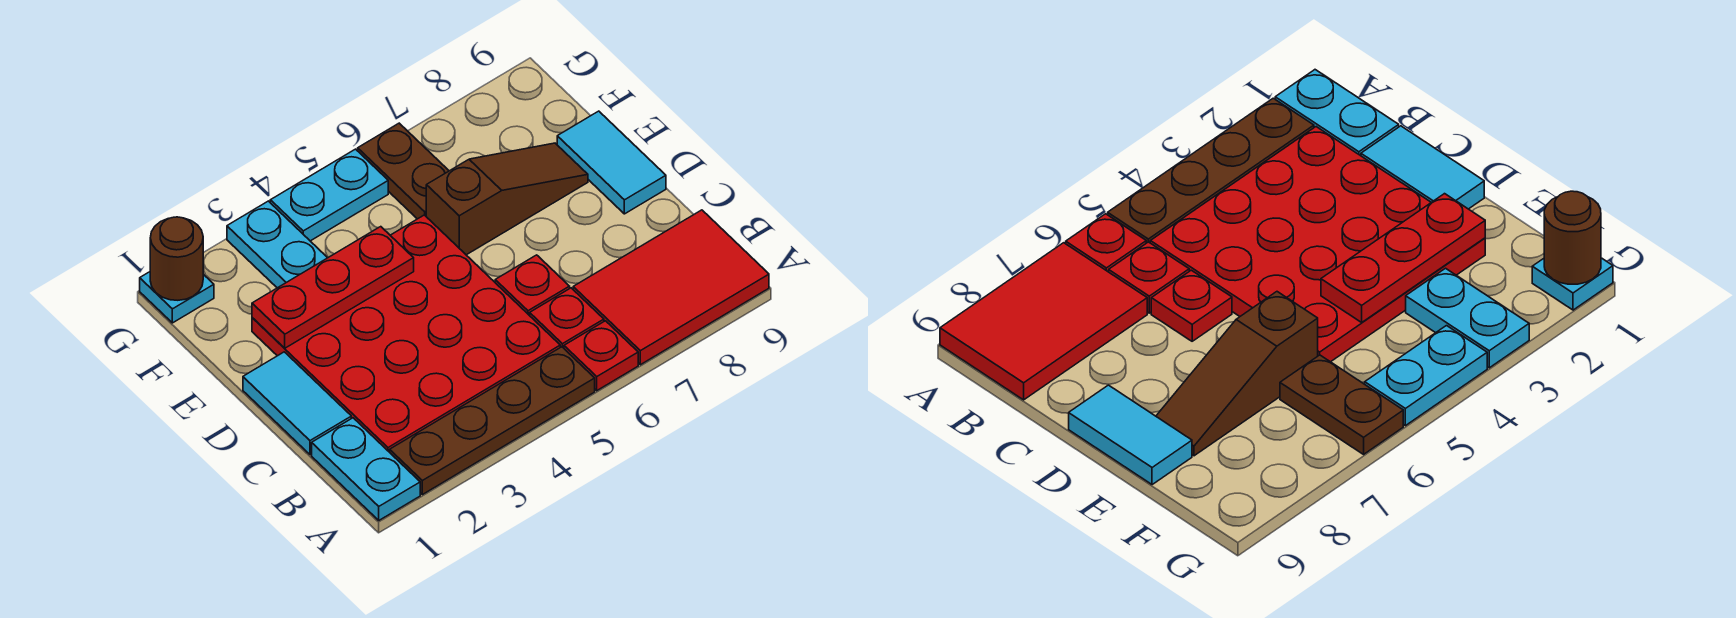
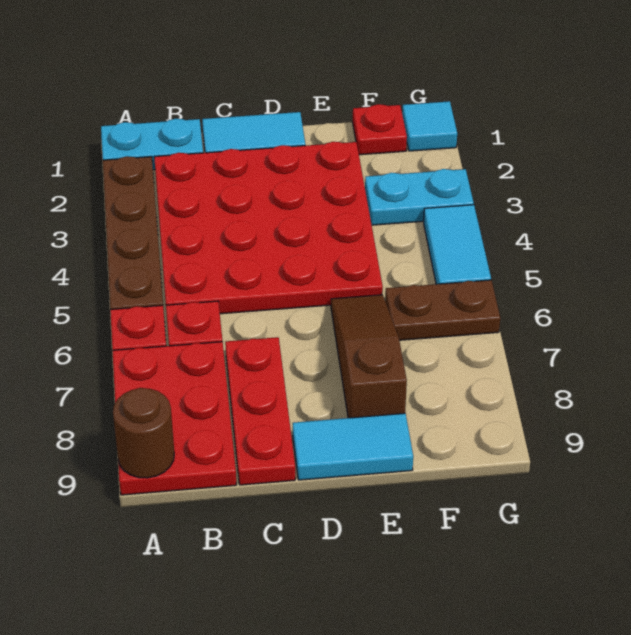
red 2x3 tile [573,210,769,365] -> red 2x3 plate [112,342,236,495]
red 1x1 plate [495,255,570,316] -> red 1x1 plate moved to [353,104,407,155]
red 1x3 plate [252,227,414,348] -> red 1x3 plate moved to [225,337,295,485]
brown 1x3 slope [426,143,588,255] -> brown 1x3 slope turned to [331,295,407,418]
cyan 1x1 plate [140,272,214,323] -> cyan 1x1 tile [402,101,457,151]
brown 1x1 round brick [150,217,203,300] -> brown 1x1 round brick moved to [113,388,174,478]
cyan 1x2 plate [270,149,388,241] -> cyan 1x2 tile [424,205,491,284]

